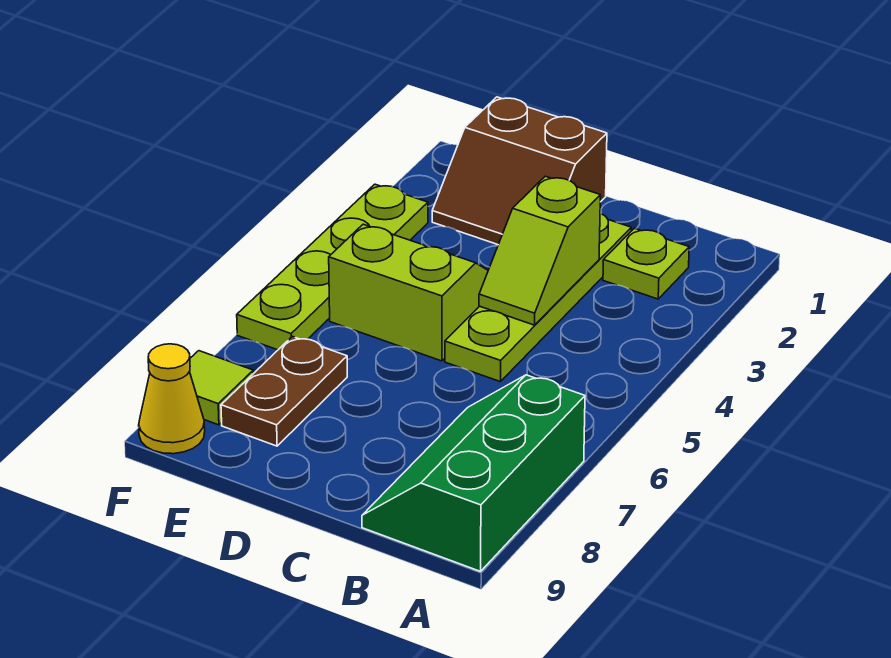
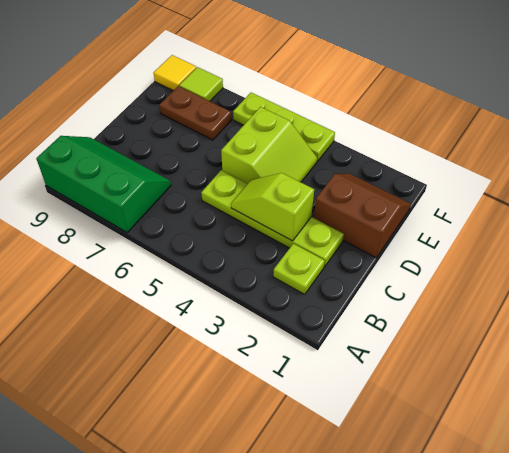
brown 2x2 slope [432,97,607,245] -> brown 2x2 slope turned to [314,173,411,258]
lime 1x4 plate [237,184,428,350] -> lime 1x3 plate [233,93,335,161]
yellow 1x1 cone [139,344,205,454] -> yellow 1x1 tile [154,55,196,91]

